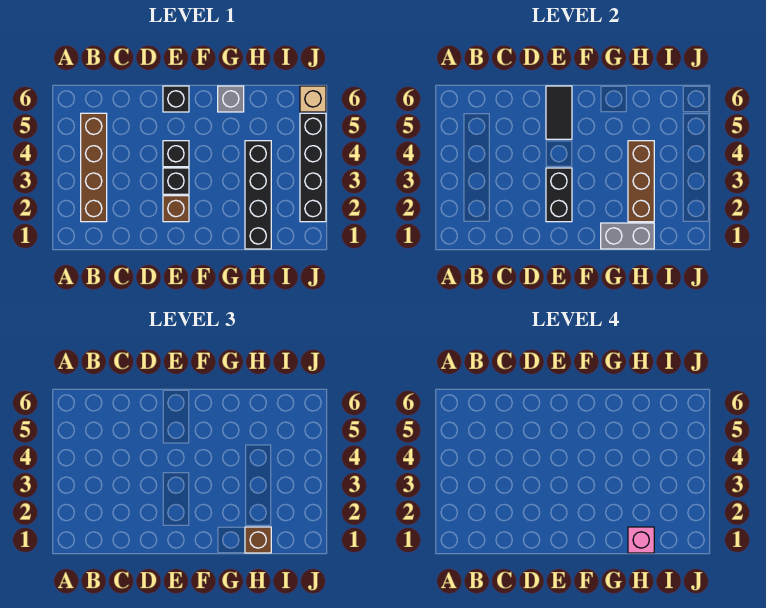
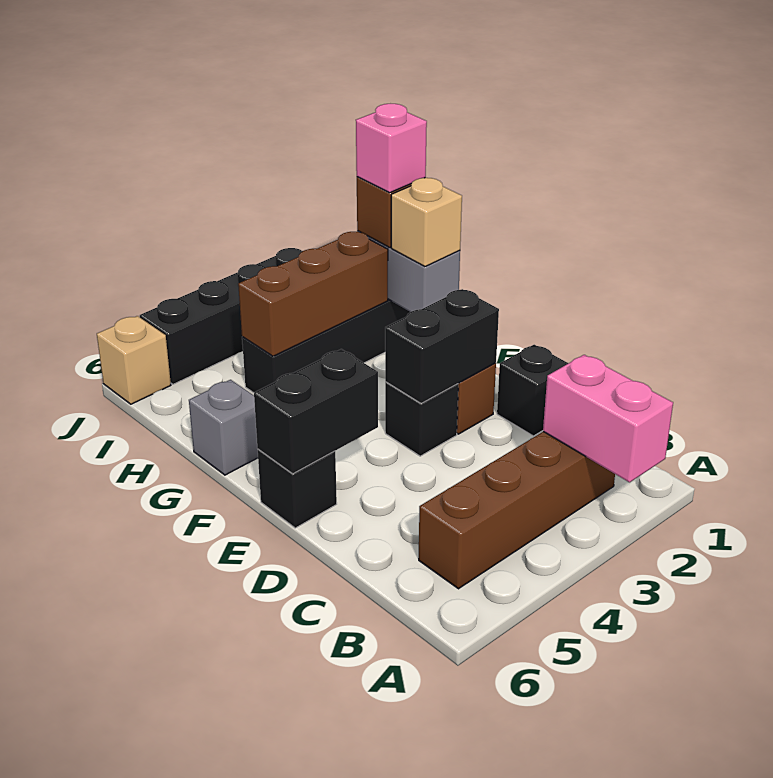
none -> pink 1x2 brick [543,355,673,482]
black 1x1 brick [163,141,189,167] -> black 1x1 brick moved to [497,345,568,436]
black 1x2 tile [546,86,572,139] -> black 1x2 brick [254,349,378,474]
none -> tan 1x1 brick [391,178,462,267]

